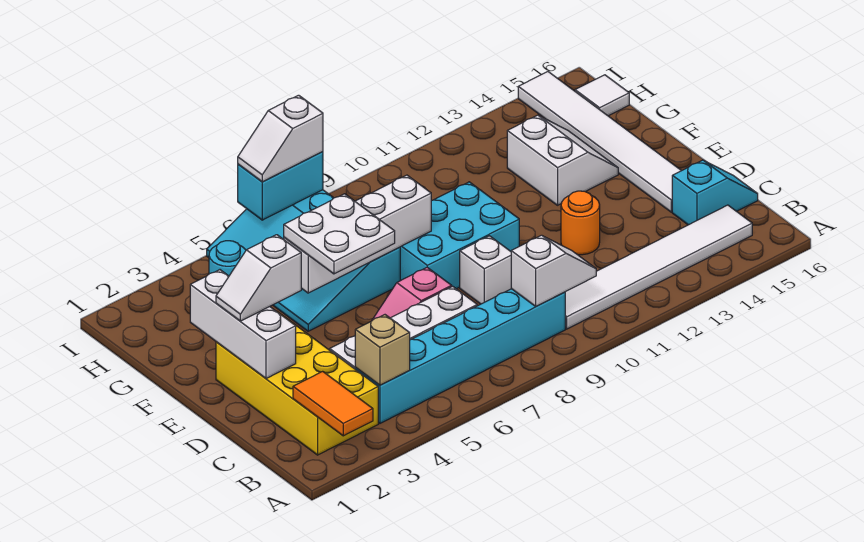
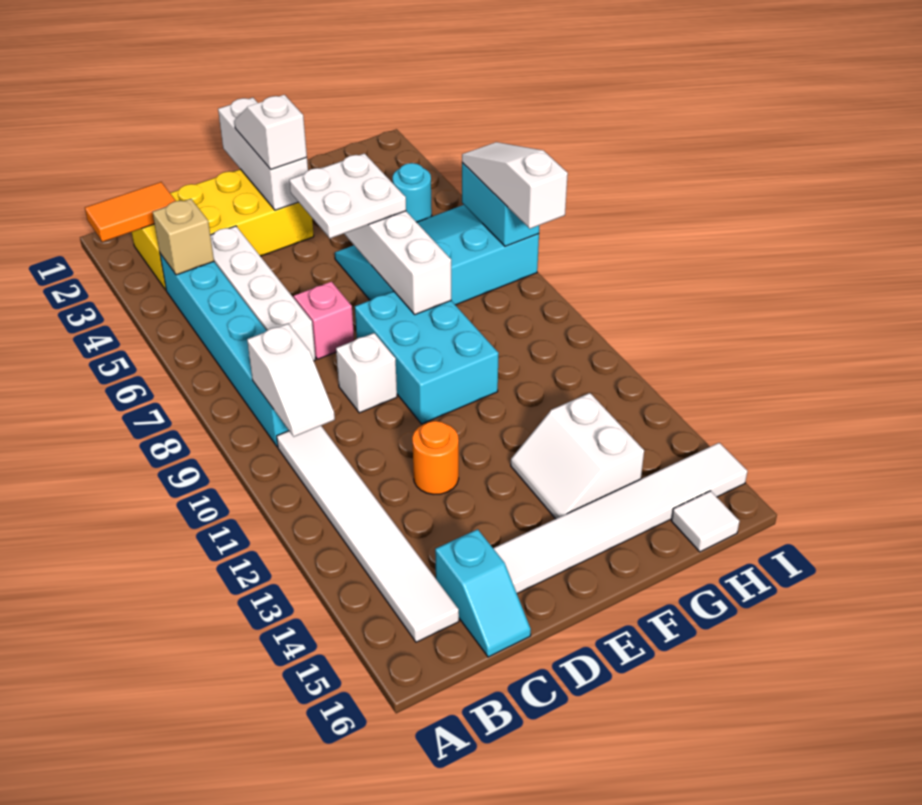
white 1x3 brick [190,270,296,379] -> white 1x3 brick turned to [218,98,308,210]
white 2x2 slope [507,115,618,205] -> white 2x2 slope turned to [511,393,644,519]
white 1x2 slope [238,95,323,182] -> white 1x3 slope [462,142,568,229]

